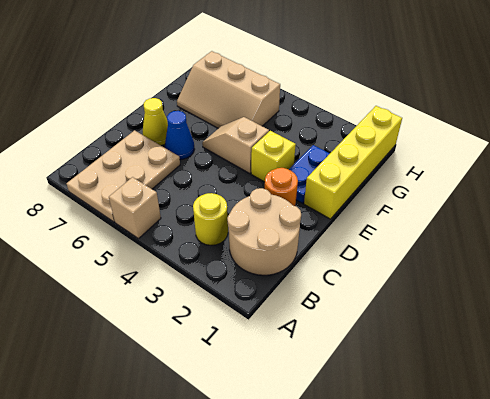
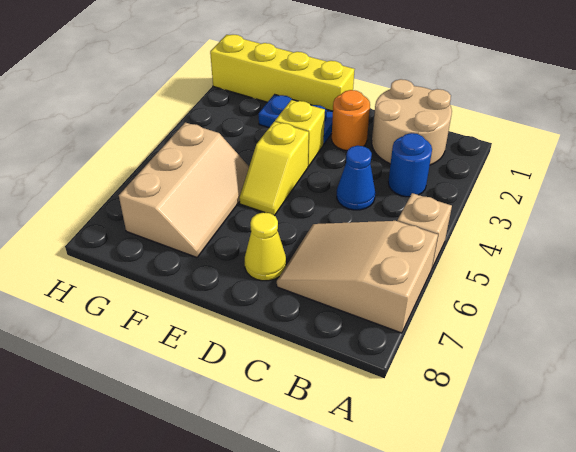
tan 2x3 plate [67,130,180,222] -> tan 2x3 slope [277,221,438,333]
yellow 1x1 round brick [193,193,228,245] -> blue 1x1 round brick [388,133,432,197]
blue 1x1 cone [165,111,195,160] -> blue 1x1 cone moved to [337,146,375,210]
tan 1x2 slope [202,117,269,174] -> yellow 1x2 slope [239,122,309,216]

